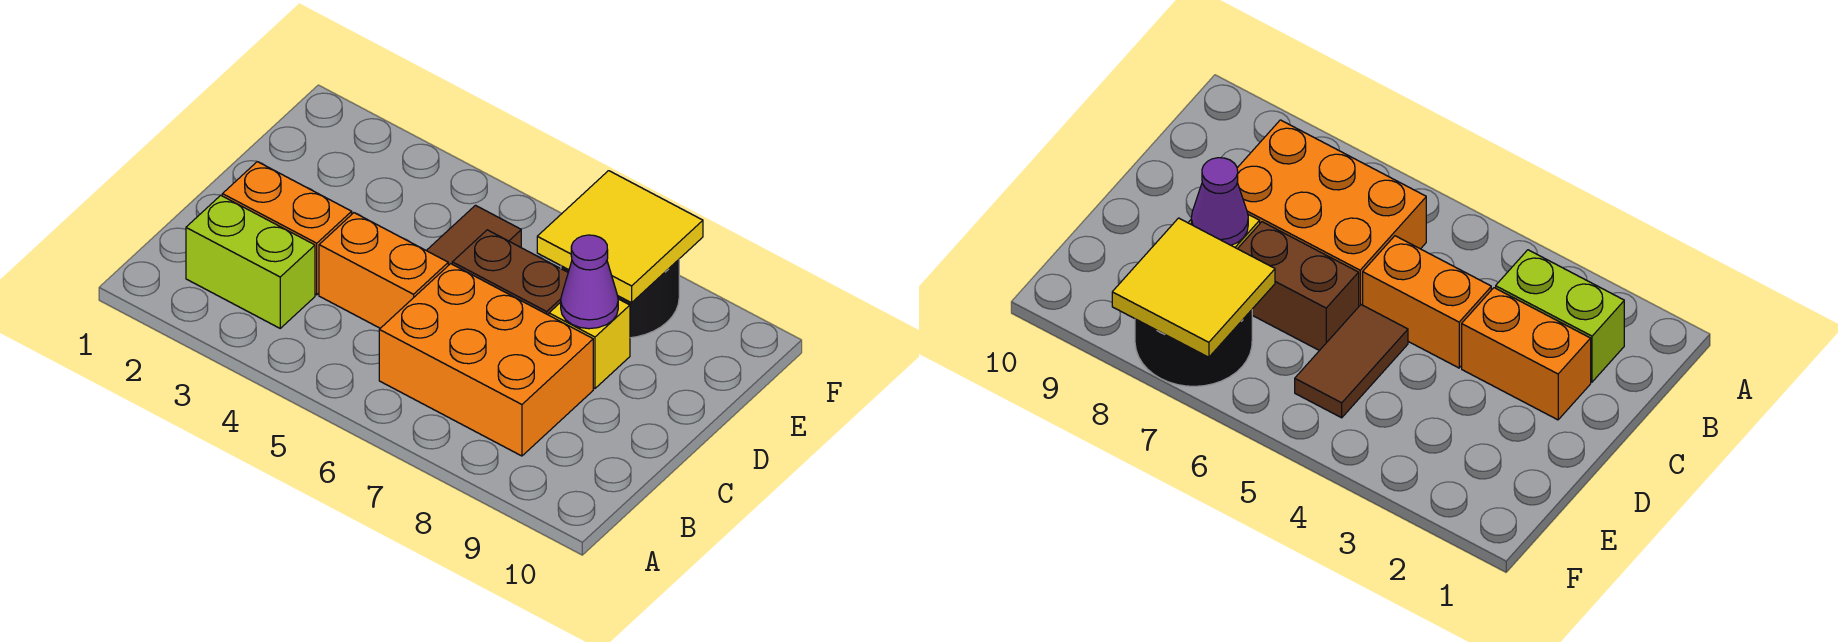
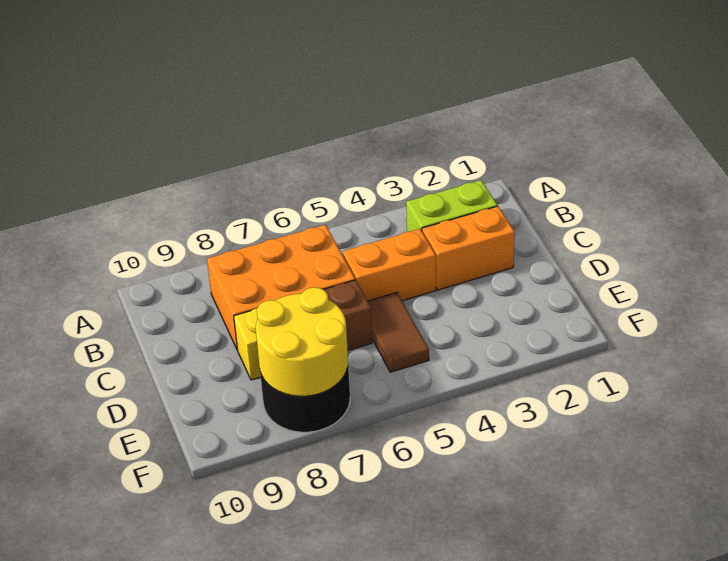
purple 1x1 cone [561,235,618,329] -> none
yellow 2x2 tile [537,171,703,303] -> yellow 2x2 round brick [256,287,348,396]

